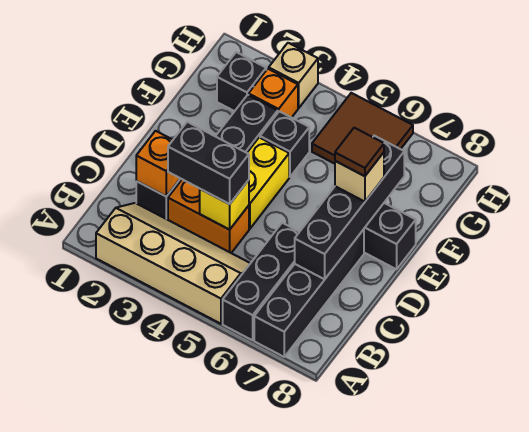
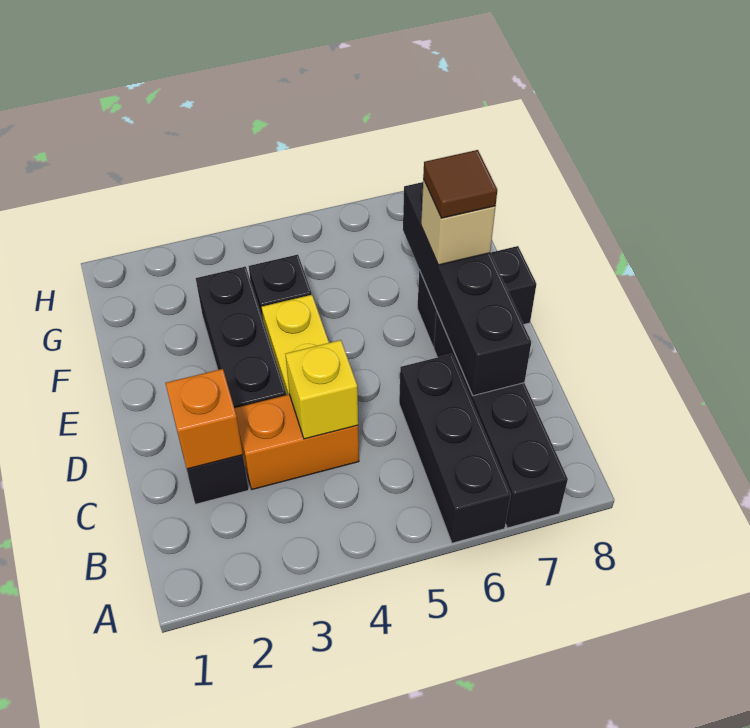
tan 2x4 slope [96,203,250,324] -> none
black 1x2 brick [168,122,249,204] -> none
black 1x1 brick [217,52,266,111] -> none
orange 1x1 brick [249,69,298,118] -> none
brown 2x2 tile [312,93,413,164] -> none
tan 1x1 brick [269,43,318,108] -> none

